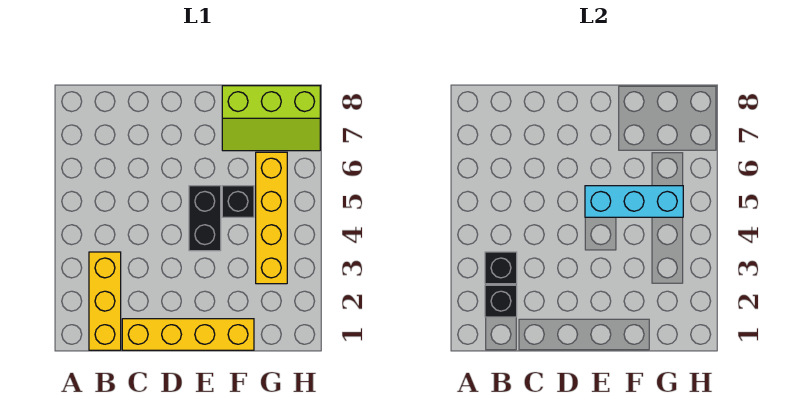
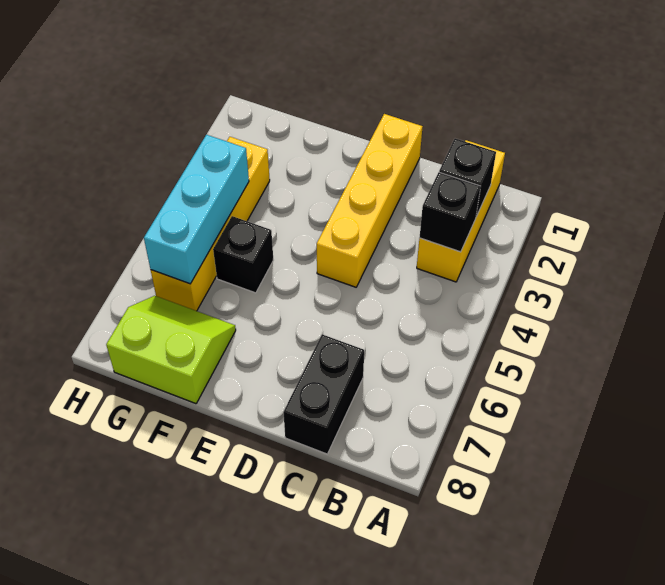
yellow 1x4 brick [122,319,254,350] -> yellow 1x4 brick turned to [317,114,423,287]
black 1x2 brick [189,186,221,251] -> black 1x2 brick moved to [283,334,364,454]
cyan 1x3 brick [585,186,683,217] -> cyan 1x3 brick turned to [144,135,249,284]
lime 2x3 slope [222,86,320,151] -> lime 2x2 slope [106,296,236,404]

